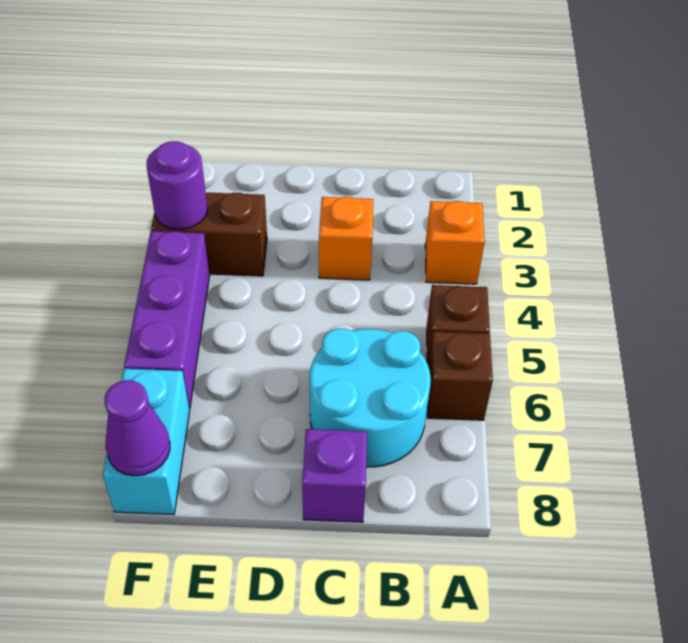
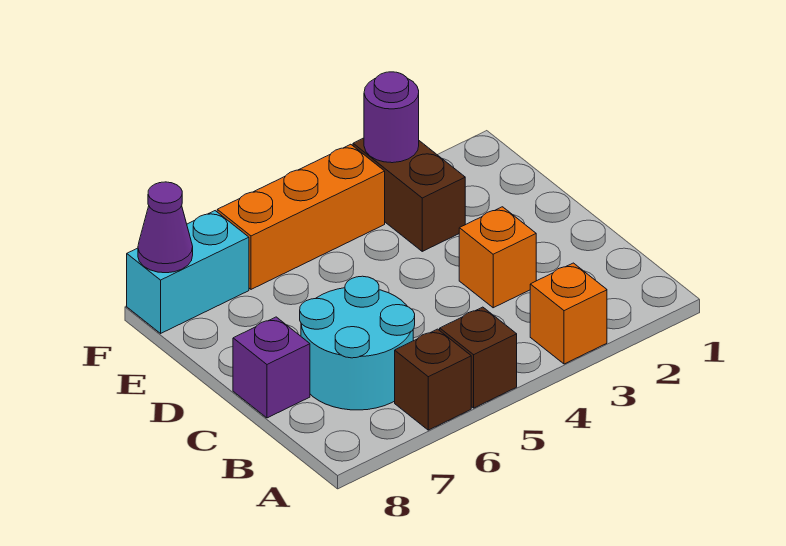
purple 1x3 brick [124,231,210,409] -> orange 1x3 brick [217,144,385,289]

